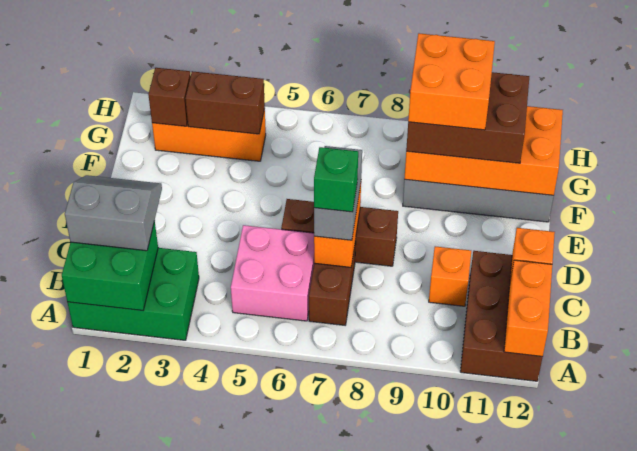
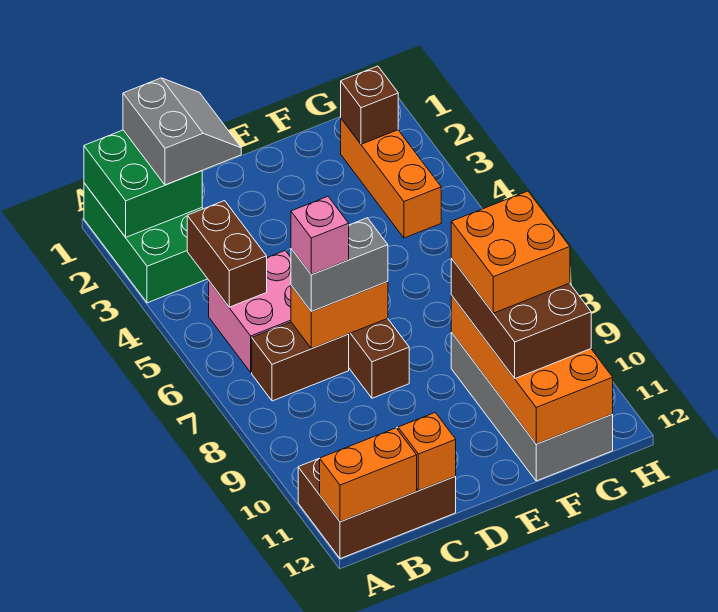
green 1x1 brick [314,147,358,212] -> pink 1x1 brick [291,197,349,274]
orange 1x1 brick [429,246,471,306] -> none
brown 1x2 brick [185,71,265,134] -> brown 1x2 brick moved to [187,201,267,307]

